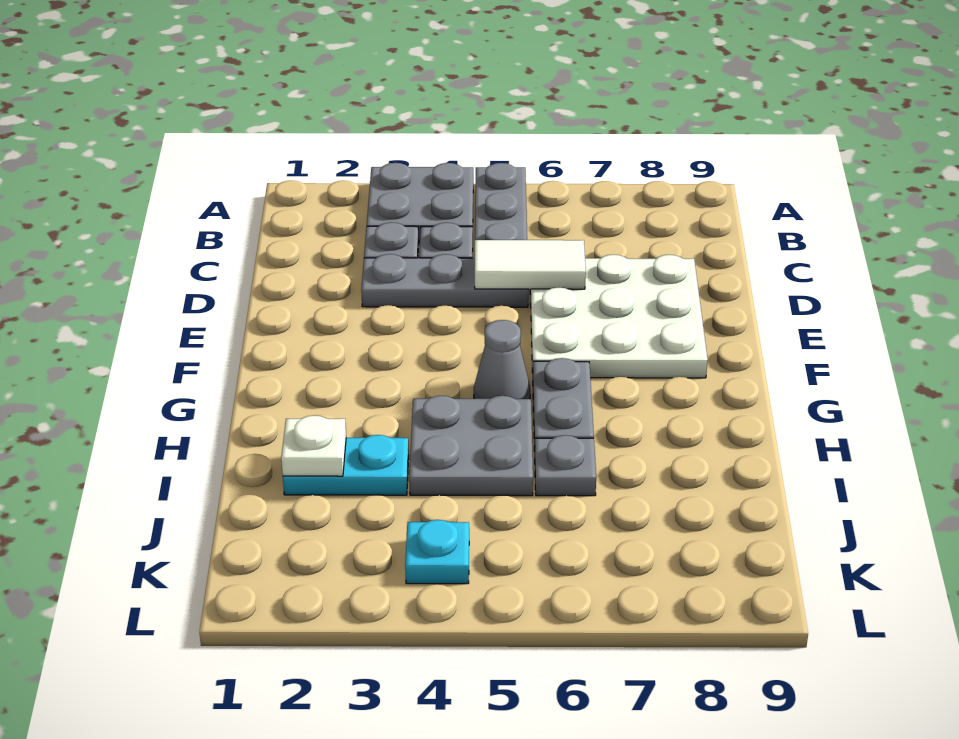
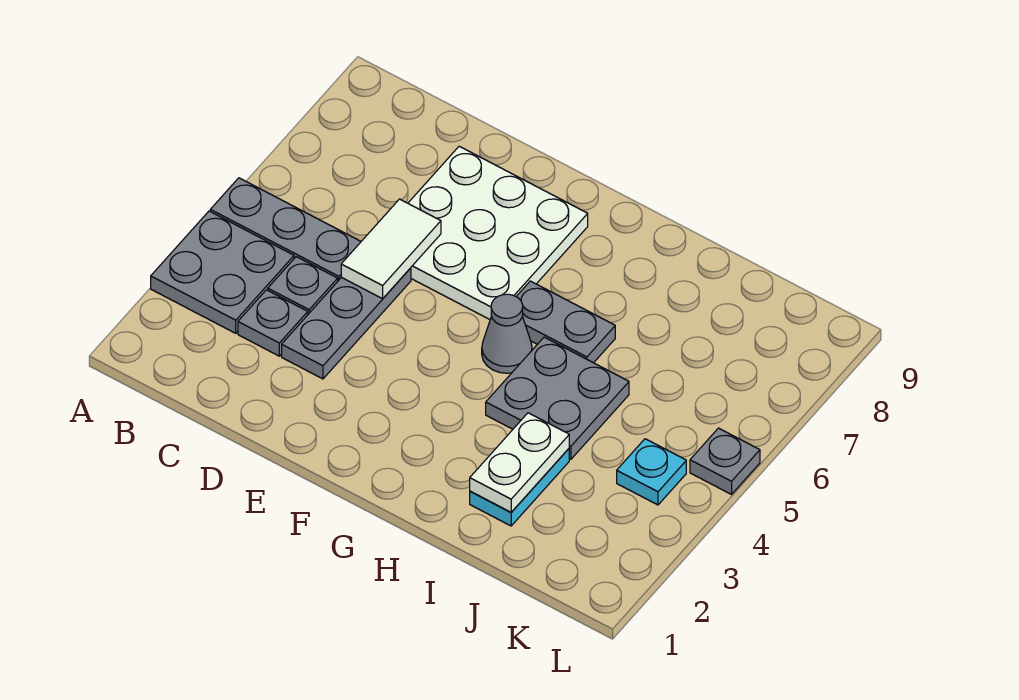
white 1x1 plate [281,415,346,476] -> white 1x2 plate [470,413,569,512]
grey 1x1 plate [535,435,596,496] -> grey 1x1 plate moved to [690,428,760,494]

